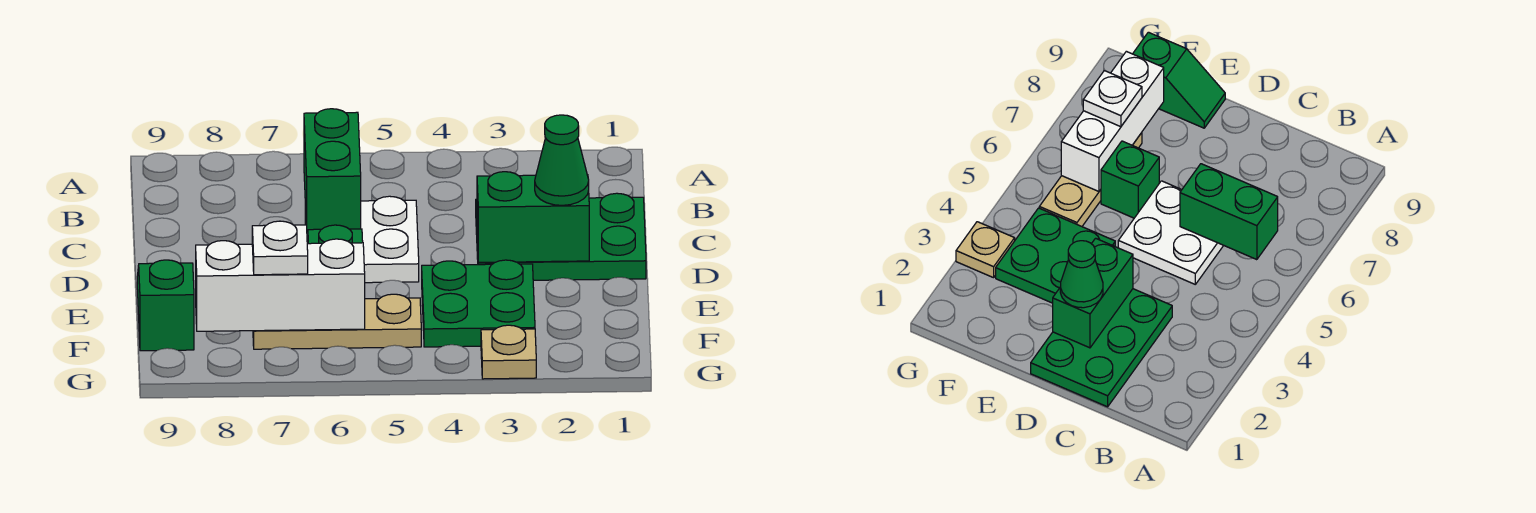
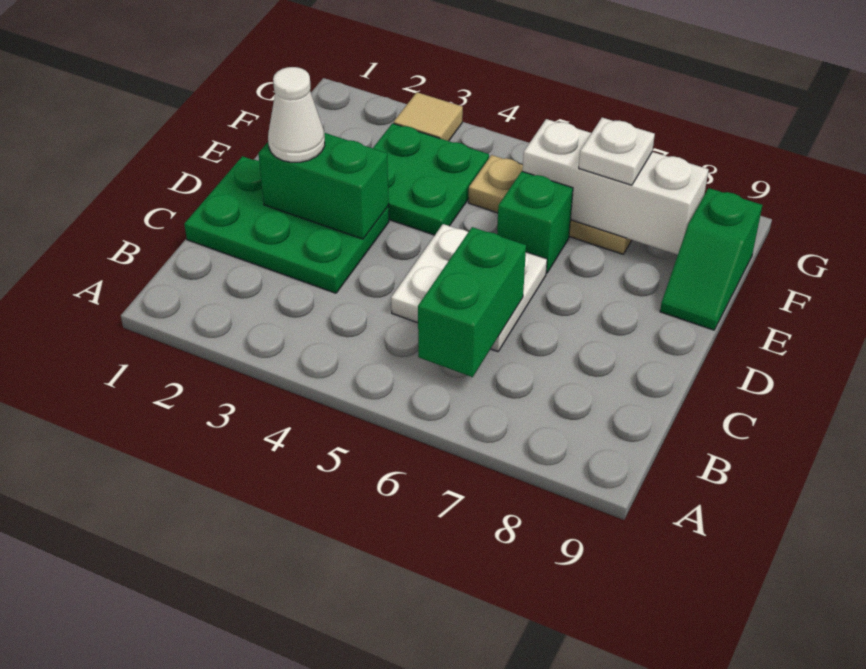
green 1x1 cone [535,115,589,205] -> white 1x1 cone [268,67,325,162]
tan 1x1 plate [481,325,536,379] -> tan 1x1 tile [394,92,463,141]

